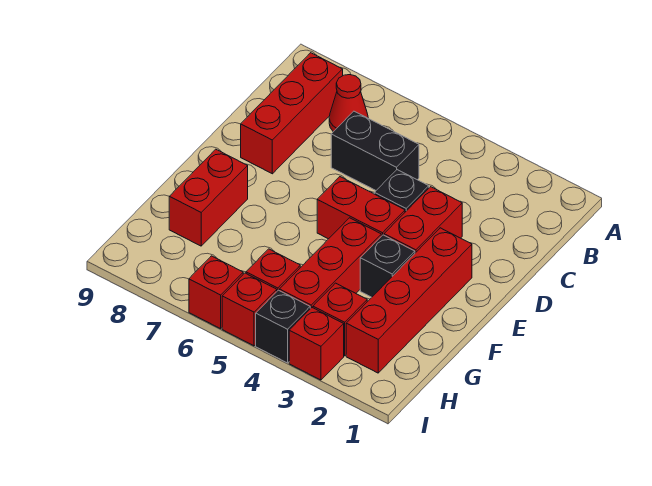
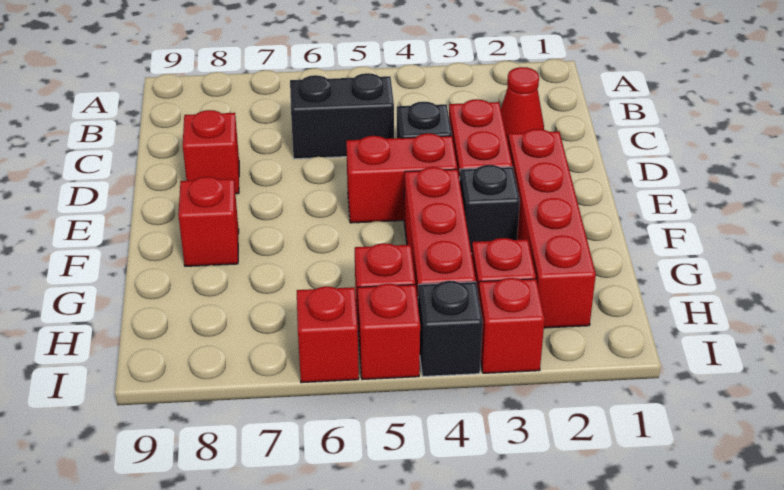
red 1x1 cone [329,75,368,132] -> red 1x1 cone moved to [501,67,544,142]
red 1x3 brick [241,53,343,174] -> red 1x1 brick [183,110,239,194]
red 1x2 brick [169,149,248,246] -> red 1x1 brick [178,177,239,266]

